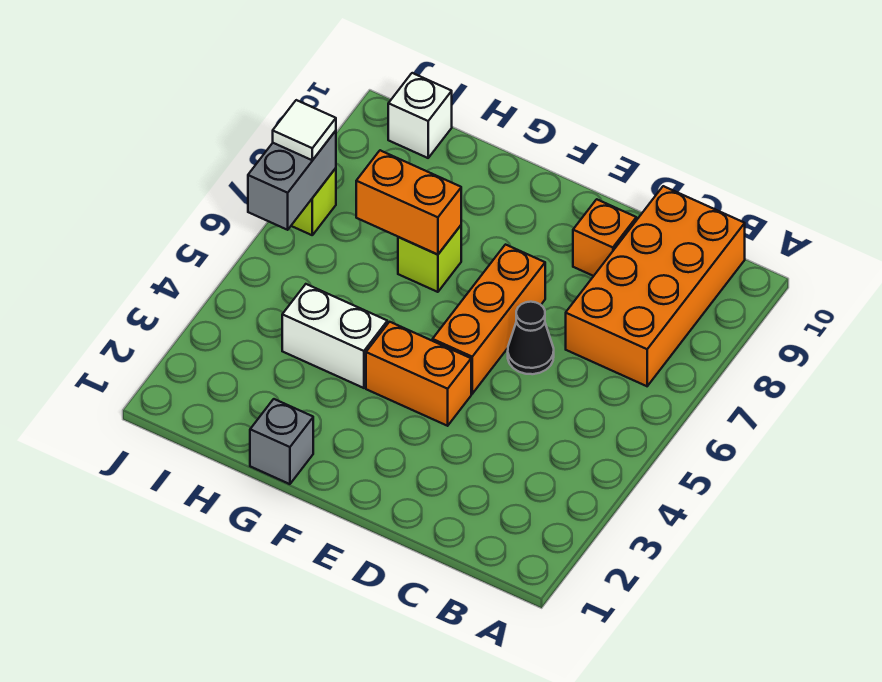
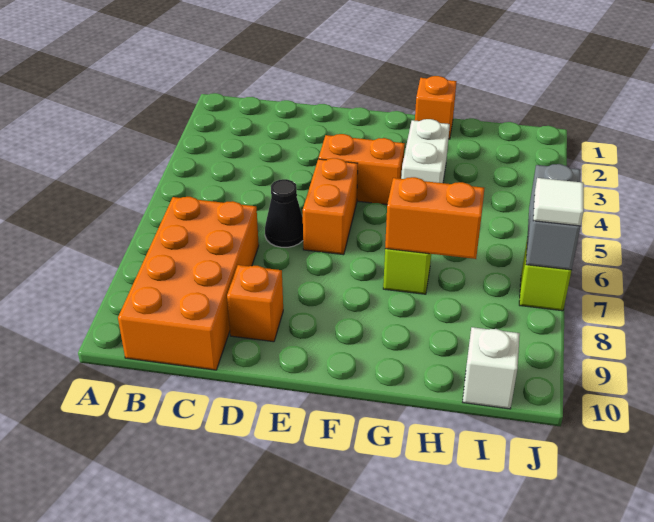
orange 1x3 brick [433,245,545,394] -> orange 1x2 brick [303,158,358,255]
grey 1x1 brick [250,399,313,484] -> orange 1x1 brick [415,76,457,139]
white 1x2 brick [282,284,387,388] -> white 1x2 brick turned to [401,119,450,183]

